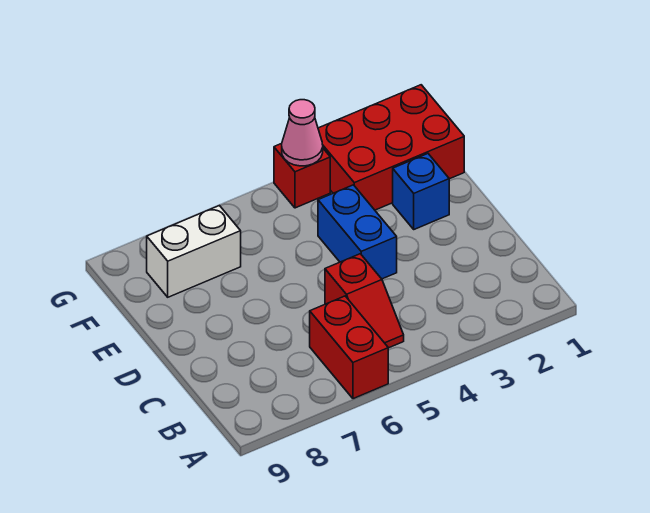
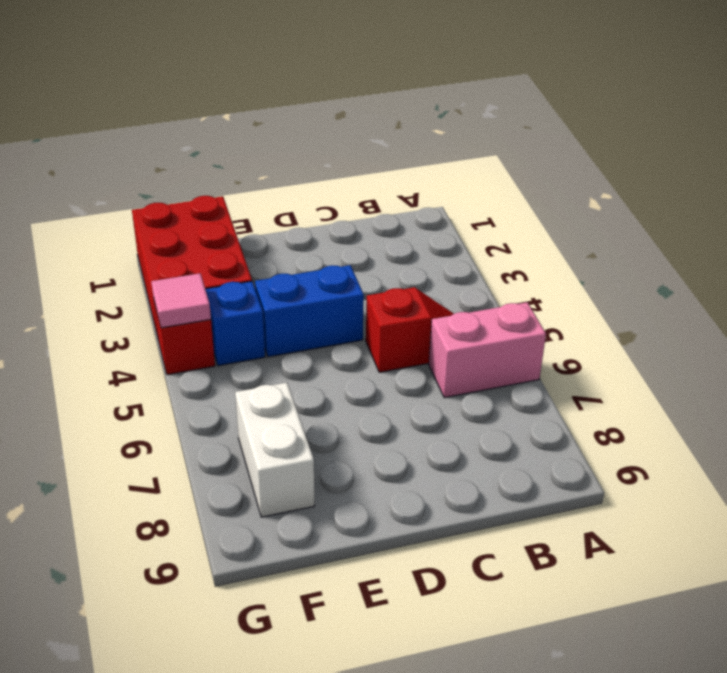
red 1x2 brick [310,296,388,399] -> pink 1x2 brick [429,302,546,398]
blue 1x1 brick [393,154,449,229] -> blue 1x1 brick moved to [205,281,265,366]
pink 1x1 cone [282,100,323,166] -> pink 1x1 tile [151,273,211,328]

